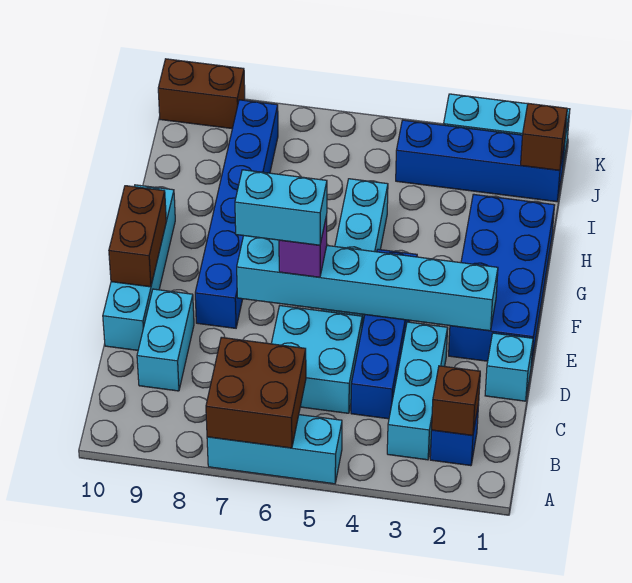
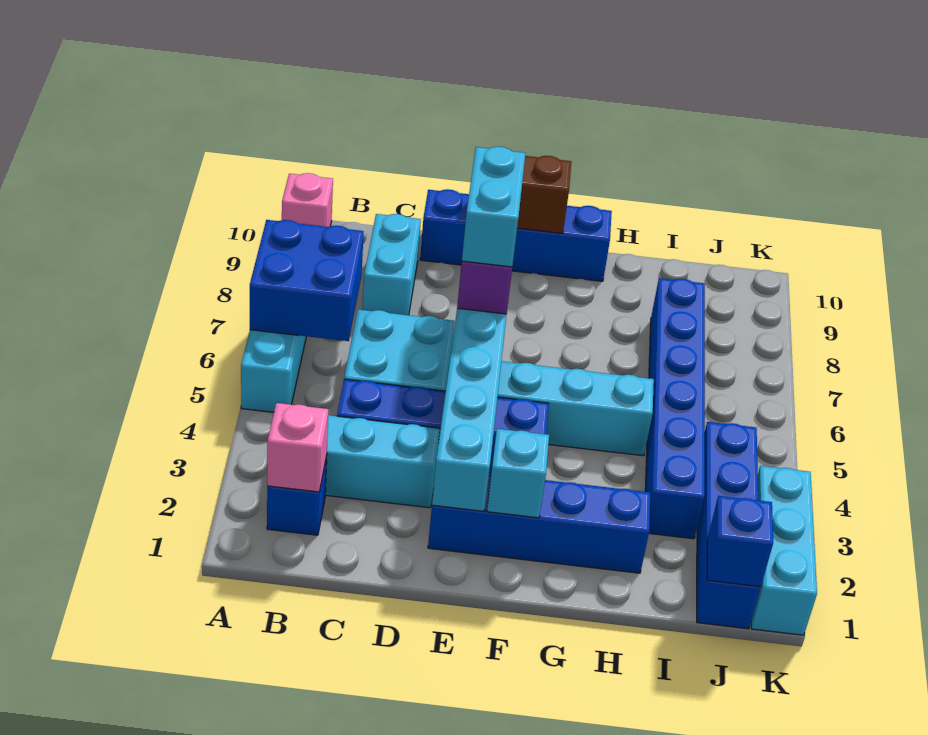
brown 2x2 brick [206,337,306,448] -> blue 2x2 brick [250,220,364,341]
none -> pink 1x1 brick [282,173,333,227]
brown 1x1 brick [432,366,480,436] -> pink 1x1 brick [267,403,328,492]
cyan 1x2 brick [137,289,194,391] -> cyan 1x2 brick turned to [362,214,421,315]
cyan 1x1 brick [485,333,533,401] -> cyan 1x1 brick moved to [487,429,549,518]
cyan 1x4 brick [103,185,175,350] -> blue 1x4 brick [420,189,612,281]
blue 2x4 brick [449,194,555,365] -> blue 1x4 brick [428,474,650,573]
blue 1x6 brick [195,100,278,328] -> blue 1x6 brick turned to [645,278,705,539]
brown 1x1 brick [521,103,567,170] -> blue 1x1 brick [707,496,773,587]
brown 1x2 brick [158,59,245,129] -> none

